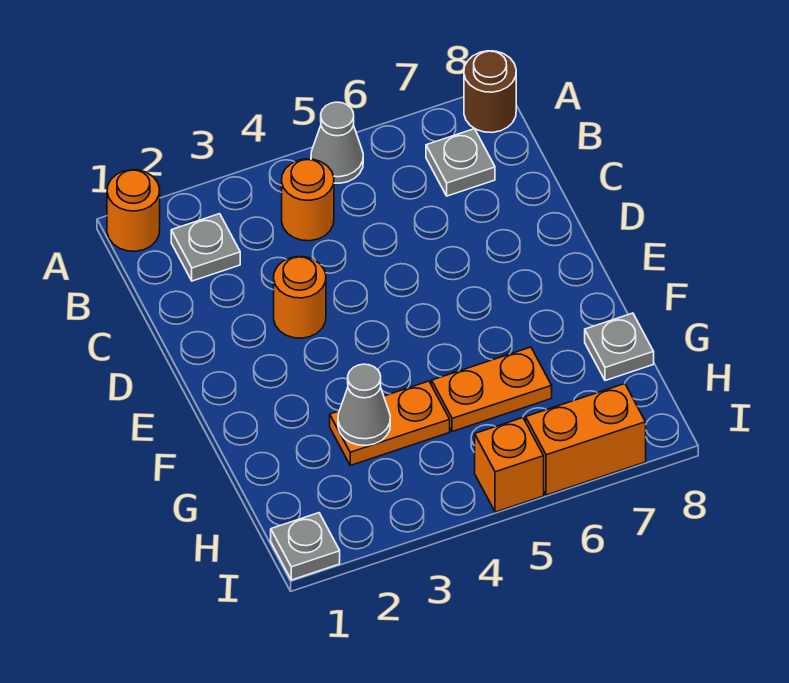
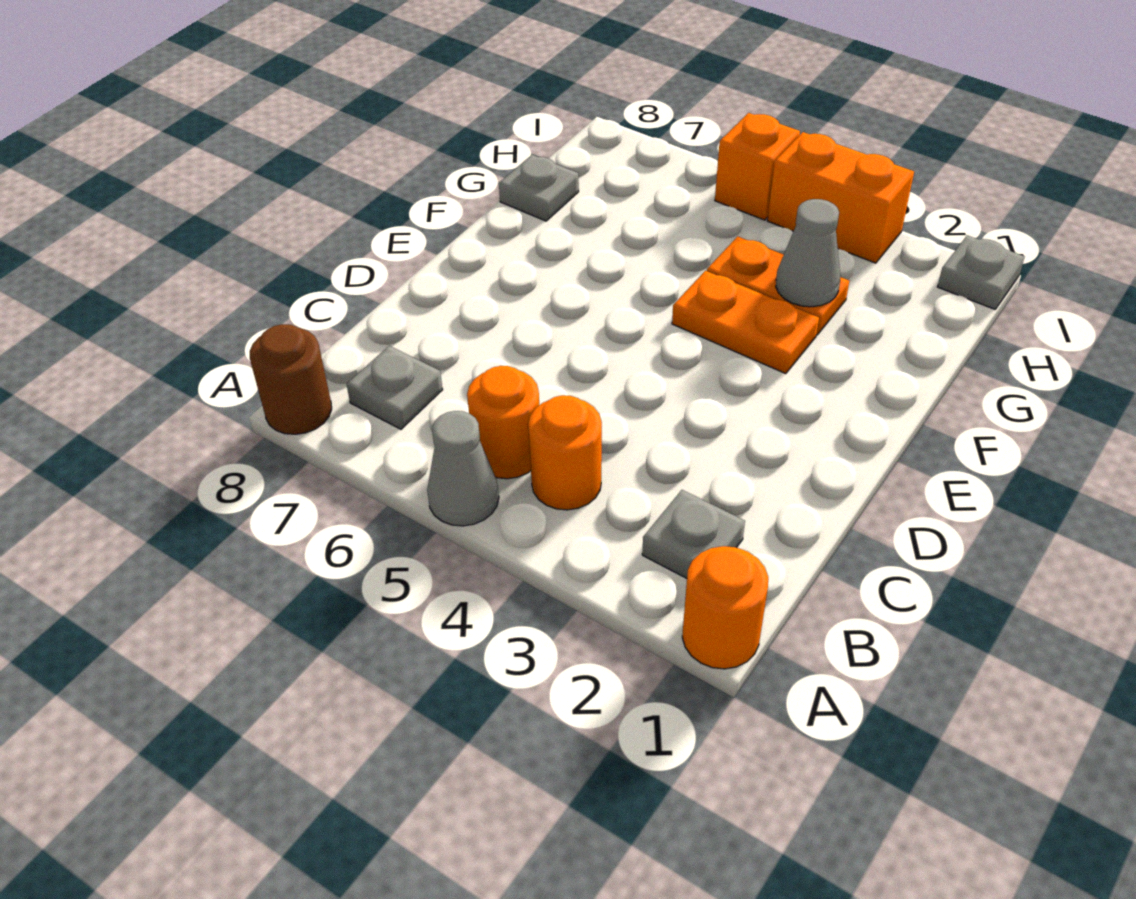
orange 1x1 round brick [274,257,326,338] -> orange 1x1 round brick moved to [467,366,539,479]
orange 1x2 plate [432,347,552,432] -> orange 1x2 plate moved to [672,271,819,374]
orange 1x2 brick [526,384,646,495] -> orange 1x2 brick moved to [768,132,914,263]

